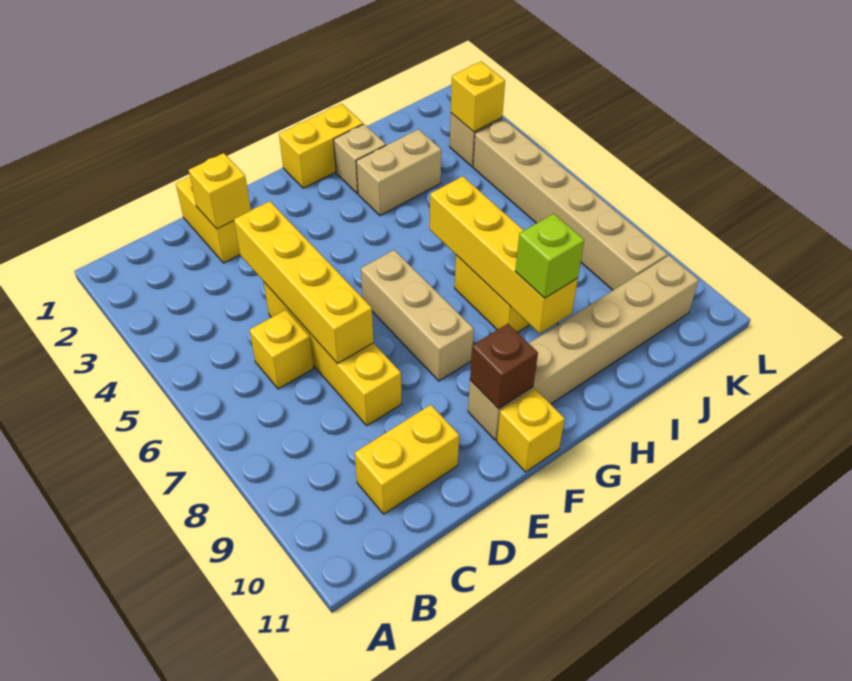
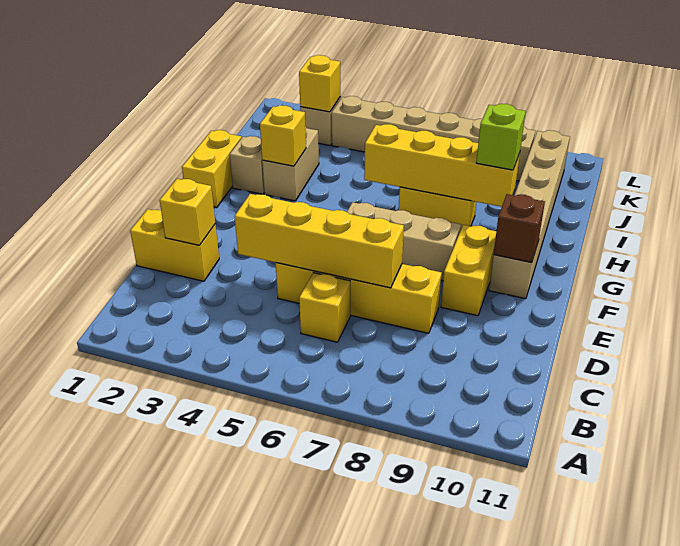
yellow 1x2 brick [355,405,459,514] -> yellow 1x2 brick moved to [441,225,496,316]
yellow 1x1 brick [497,389,565,472] -> yellow 1x1 brick moved to [260,105,306,166]

